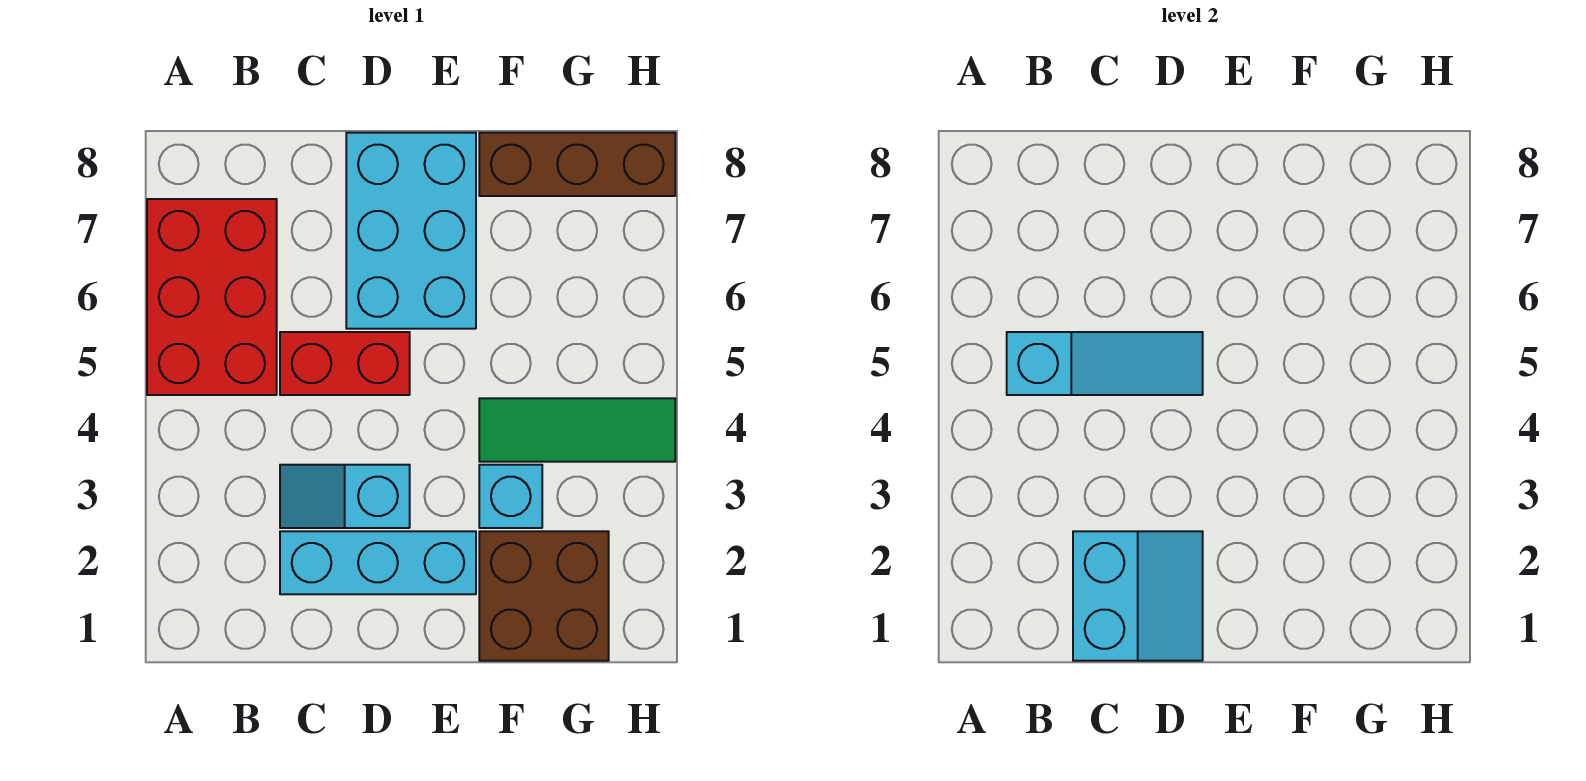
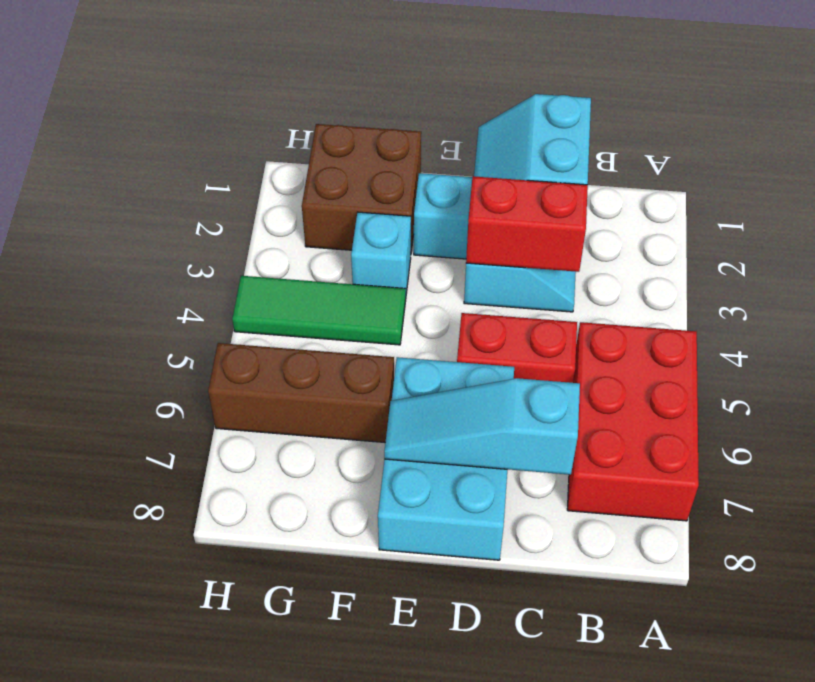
cyan 1x3 slope [1007,332,1203,395] -> cyan 1x3 slope moved to [384,378,580,475]
none -> red 1x2 brick [466,176,588,272]
brown 1x3 brick [479,133,675,196] -> brown 1x3 brick moved to [208,343,394,442]

